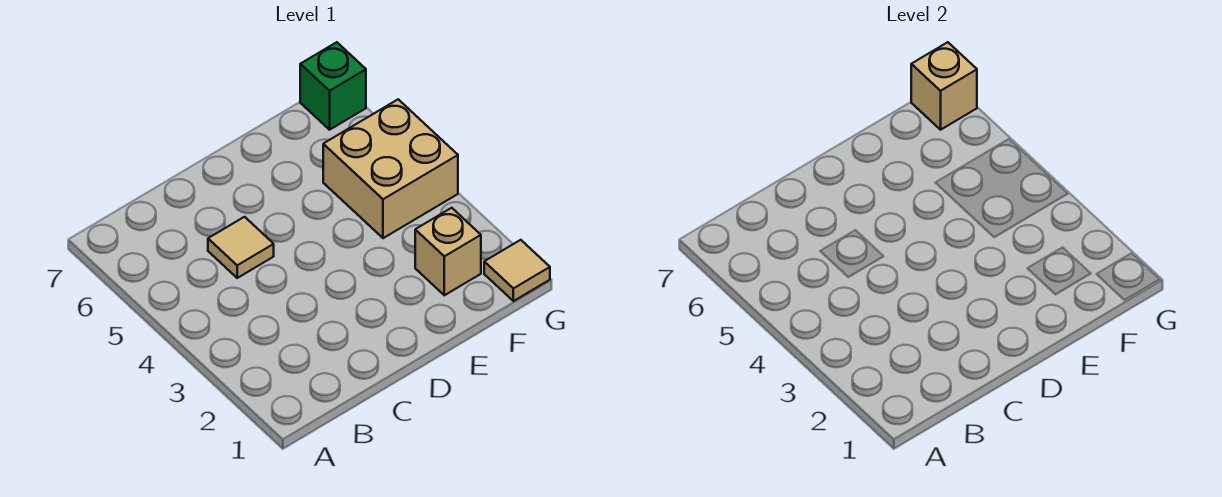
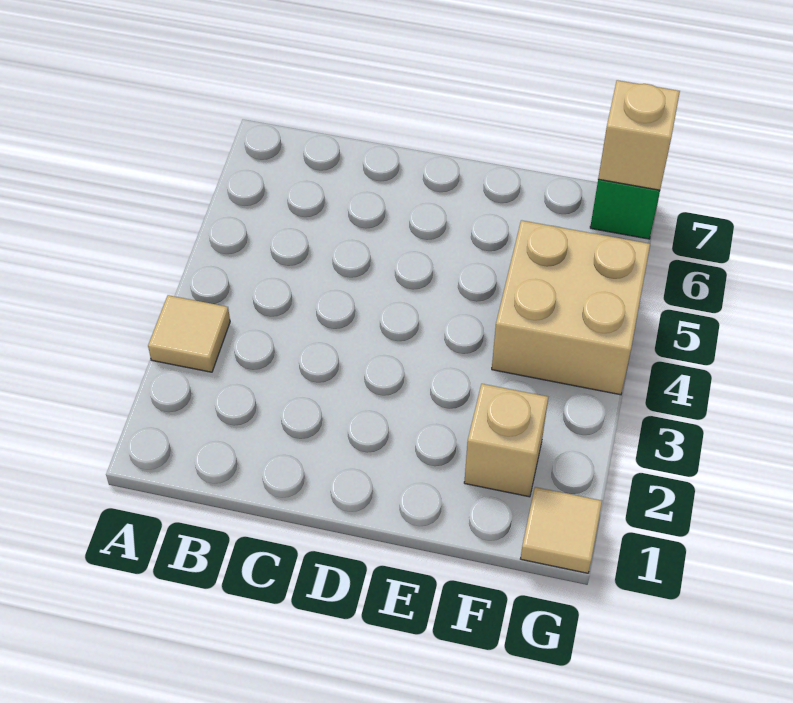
tan 1x1 tile [208,217,274,278] -> tan 1x1 tile moved to [148,295,230,372]

